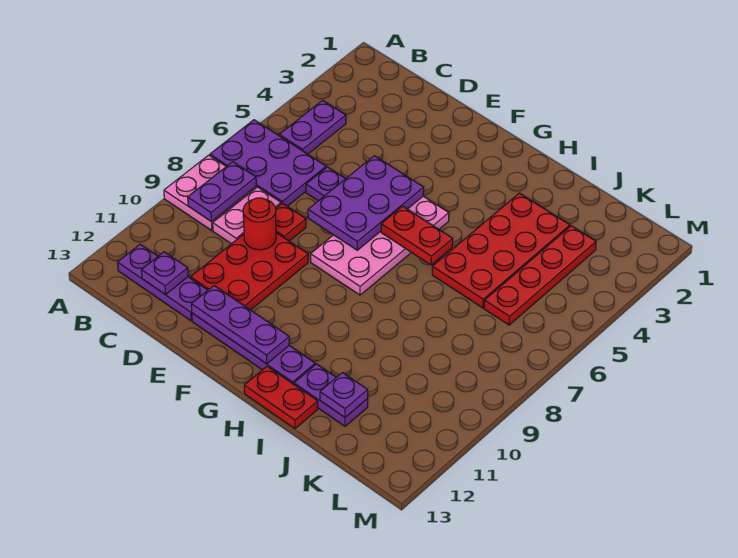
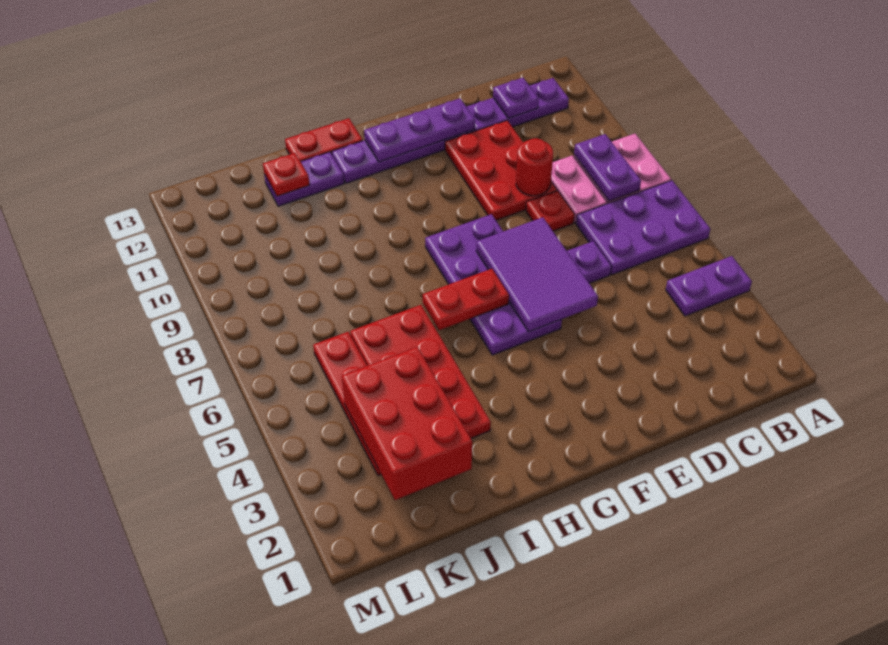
purple 1x2 plate [279,100,346,154] -> purple 1x2 plate turned to [666,256,752,316]
purple 2x3 plate [308,156,424,250] -> purple 2x3 tile [476,217,598,332]
pink 2x4 plate [311,196,449,295] -> purple 2x4 plate [425,214,562,355]
none -> red 2x3 brick [342,347,472,500]
purple 1x1 plate [320,373,368,417] -> red 1x1 plate [263,153,309,196]

